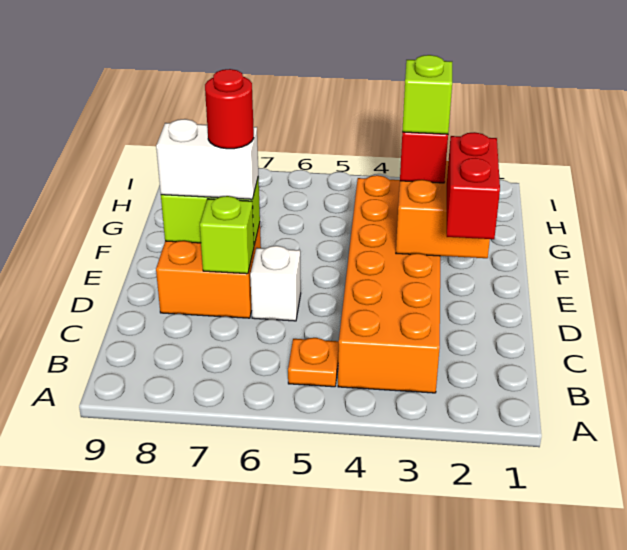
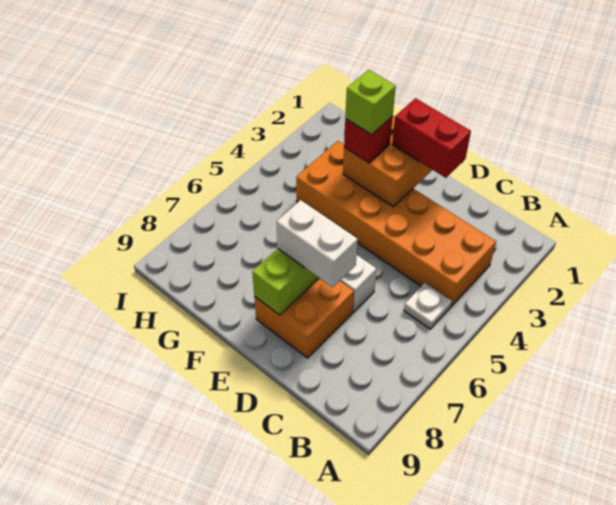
orange 1x1 plate [288,338,339,387] -> white 1x1 plate [404,283,452,329]
lime 1x1 brick [200,196,254,274] -> none
white 1x2 brick [156,119,258,199] -> white 1x2 brick turned to [276,200,358,287]
red 1x1 round brick [205,69,254,149] -> none

